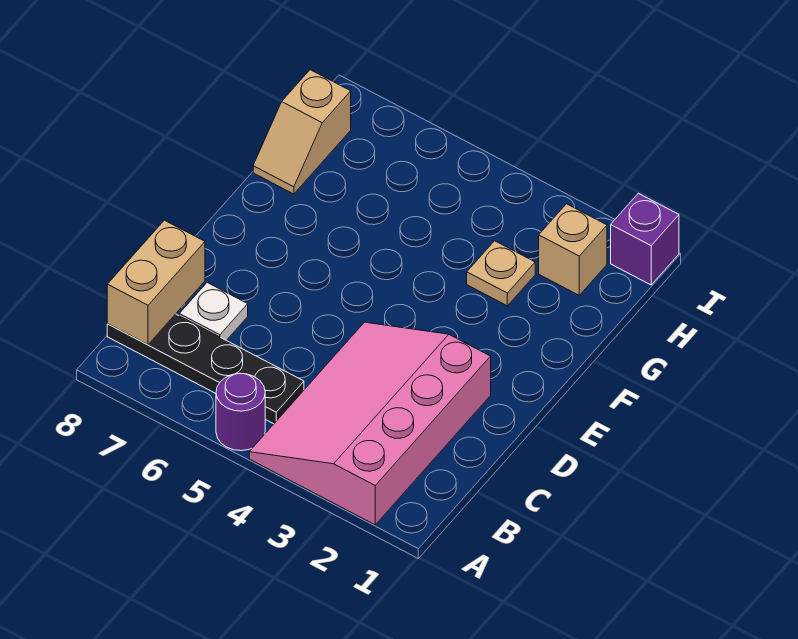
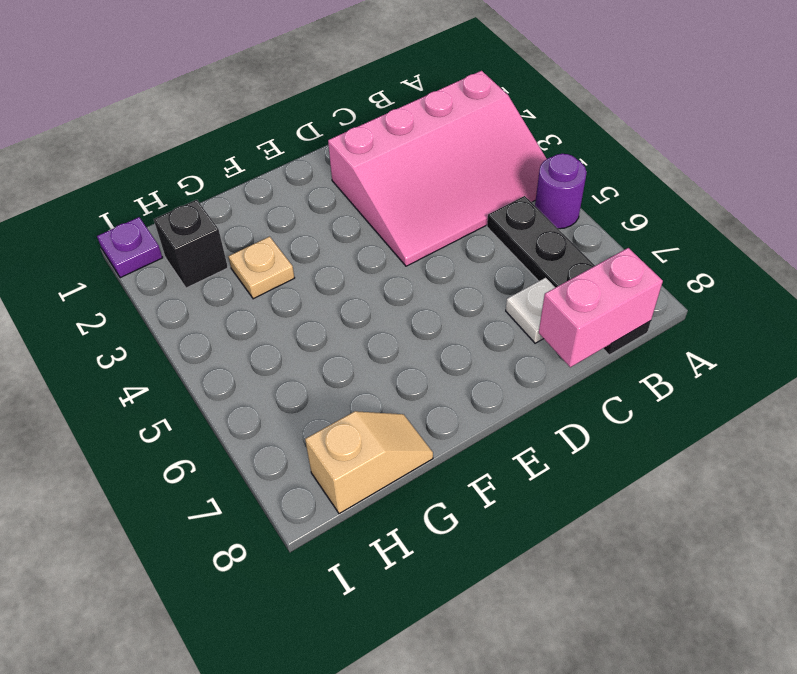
tan 1x2 brick [107,220,205,345] -> pink 1x2 brick [539,248,663,367]
tan 1x1 brick [539,204,607,295] -> black 1x1 brick [154,200,228,288]
purple 1x1 brick [611,193,679,285] -> purple 1x1 plate [97,217,163,278]

